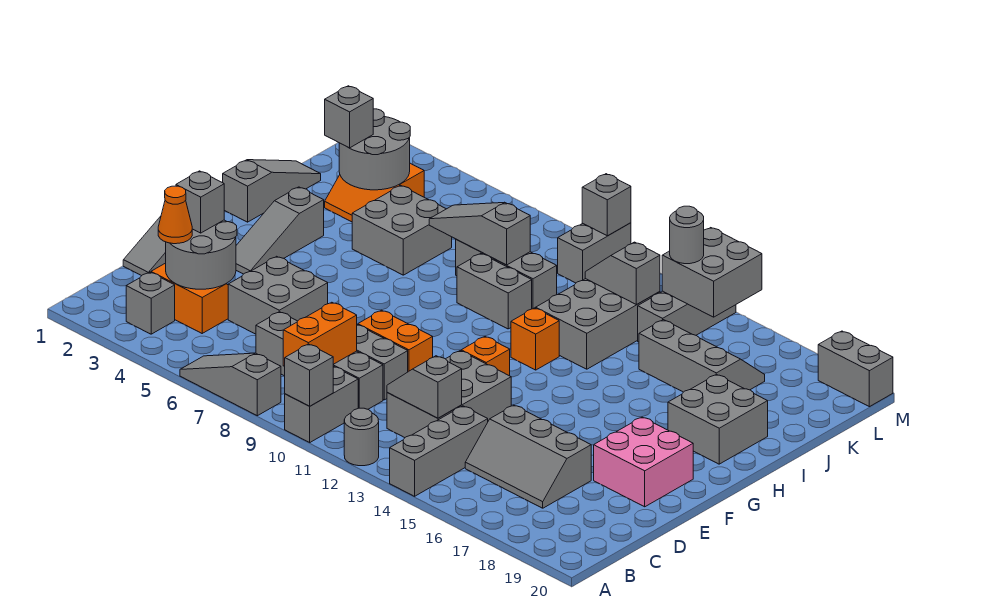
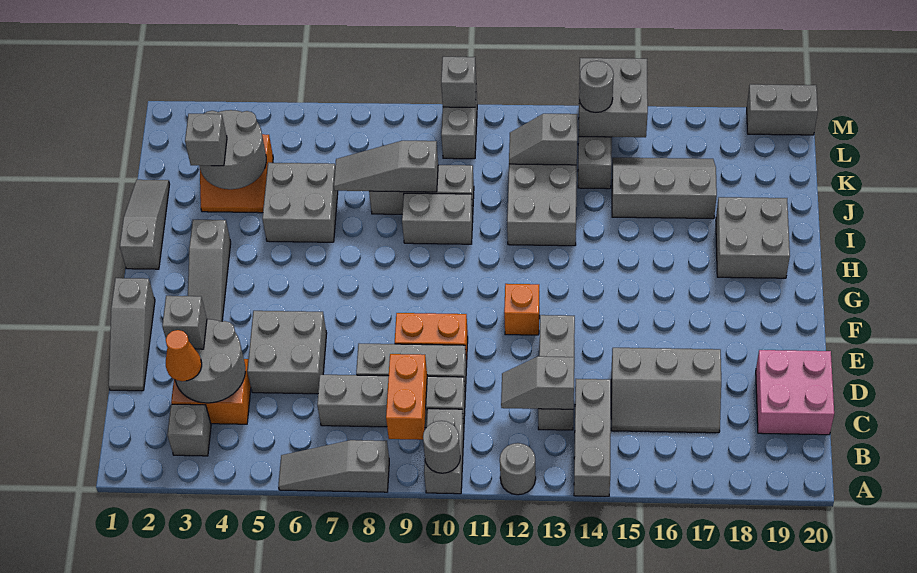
grey 1x1 brick [285,344,333,406] -> grey 1x1 round brick [423,421,460,473]
grey 2x3 brick [387,351,511,438] -> grey 1x3 brick [538,315,575,430]
pink 2x2 brick [594,417,693,507] -> pink 2x2 brick moved to [756,350,834,435]
orange 1x1 brick [511,308,559,370] -> none

